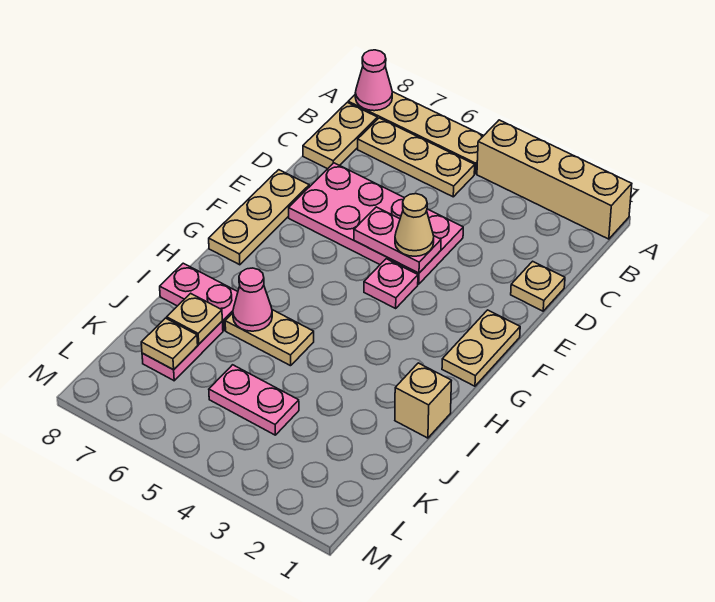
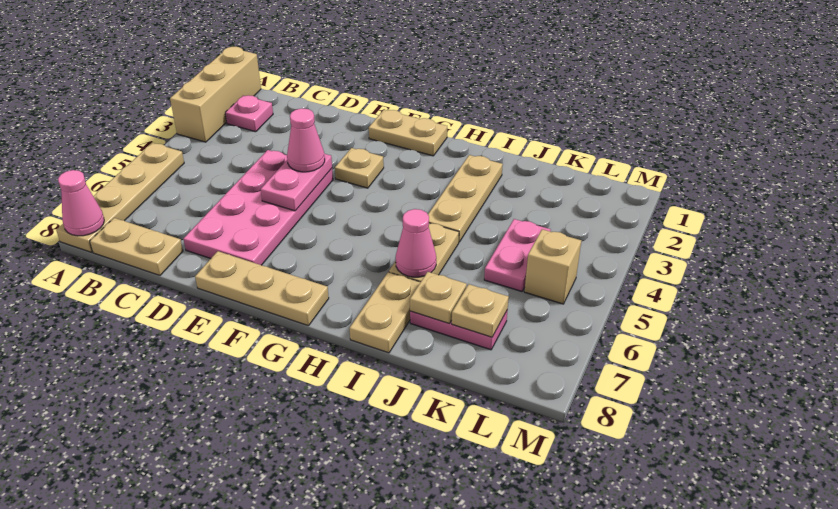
tan 1x4 brick [477,120,632,239] -> tan 1x3 brick [170,47,261,142]
tan 1x3 plate [358,118,475,197] -> tan 1x3 plate moved to [428,155,503,242]
tan 1x1 plate [511,261,565,311] -> tan 1x1 plate moved to [335,148,384,188]
tan 1x1 cone [395,194,434,256] -> pink 1x1 cone [287,108,325,172]
pink 1x1 plate [364,259,418,308] -> pink 1x1 plate moved to [225,95,273,132]
tan 1x1 brick [395,363,451,438] -> tan 1x1 brick moved to [524,229,581,304]
pink 1x2 plate [160,263,238,330] -> tan 1x2 plate [349,272,420,353]

